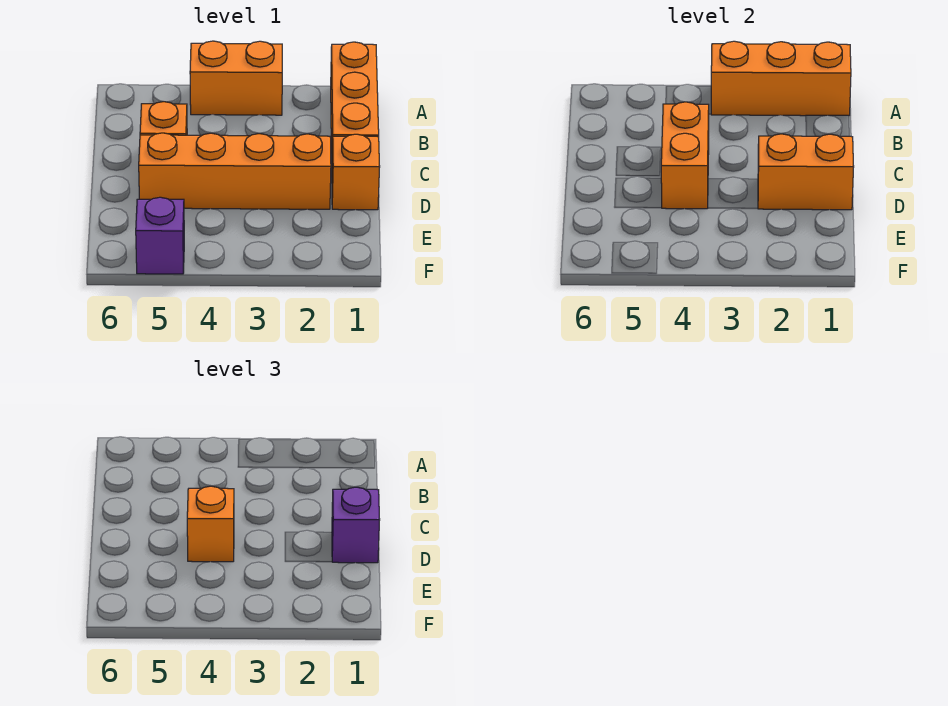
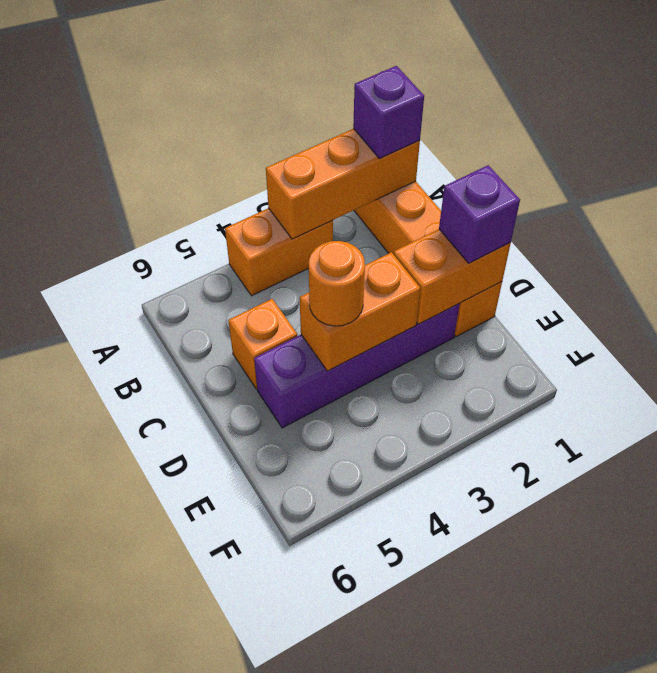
orange 1x2 brick [661,102,709,209] -> orange 1x2 brick turned to [300,252,420,371]
orange 1x4 brick [139,133,331,209] -> purple 1x4 brick [254,304,460,428]
orange 1x1 brick [187,486,234,562] -> orange 1x1 round brick [309,241,365,326]
purple 1x1 brick [136,197,184,274] -> purple 1x1 brick moved to [353,66,424,158]

